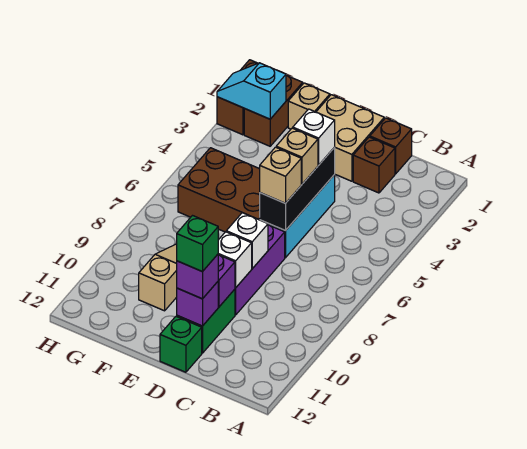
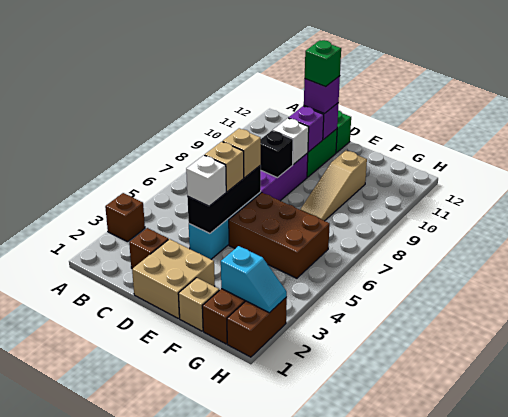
brown 1x1 brick [370,118,412,174] -> brown 1x1 brick moved to [105,193,145,242]
white 1x1 brick [226,213,268,269] -> black 1x1 brick [260,130,293,178]

